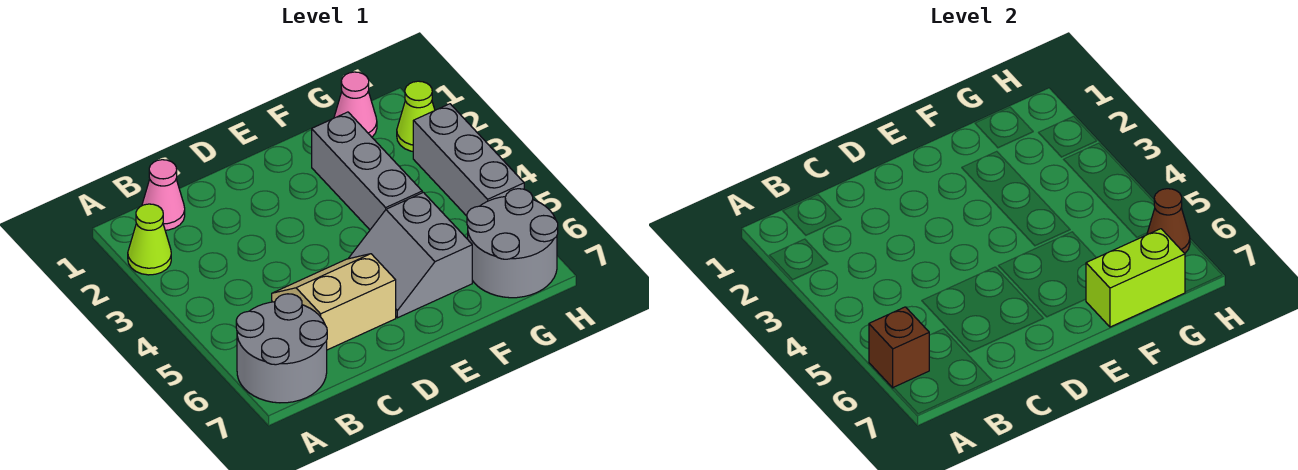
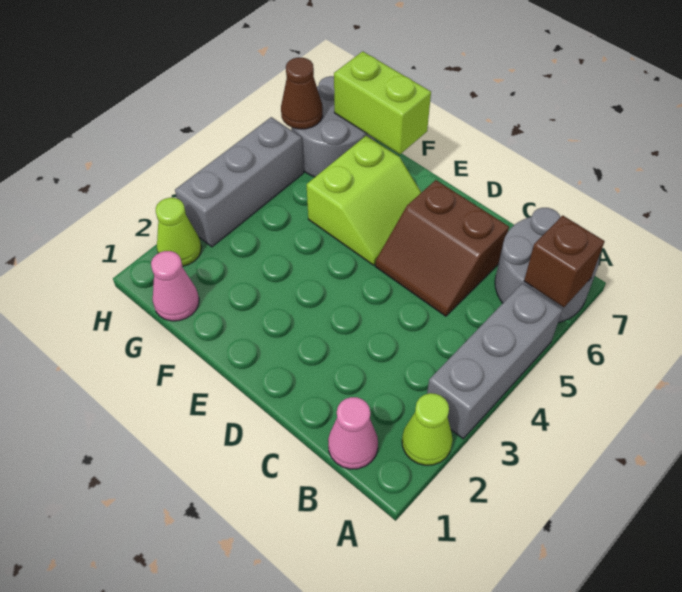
tan 2x2 slope [272,254,396,350] -> brown 2x2 slope [375,180,509,316]
grey 2x2 slope [349,192,472,318] -> lime 2x2 slope [307,136,421,265]
grey 1x3 brick [312,112,422,230] -> grey 1x3 brick moved to [427,283,562,439]

